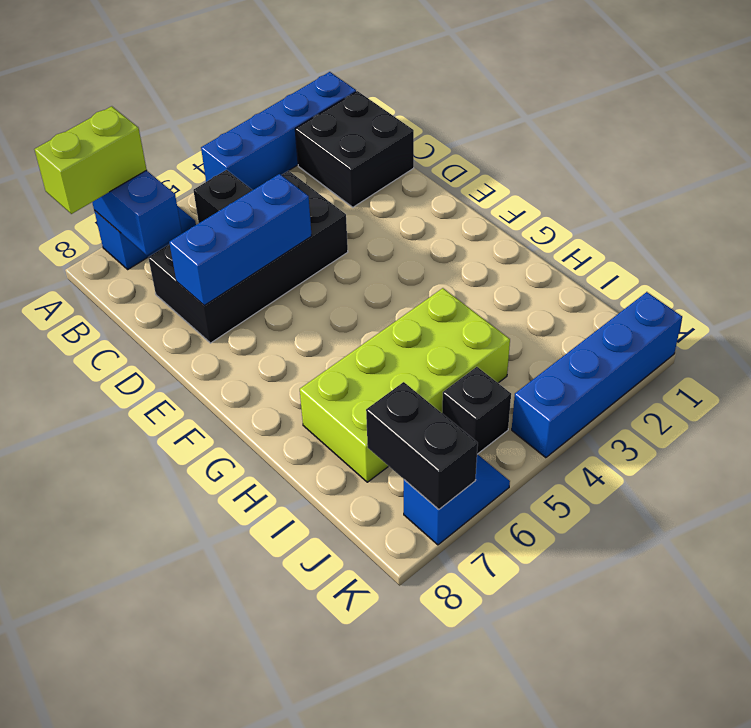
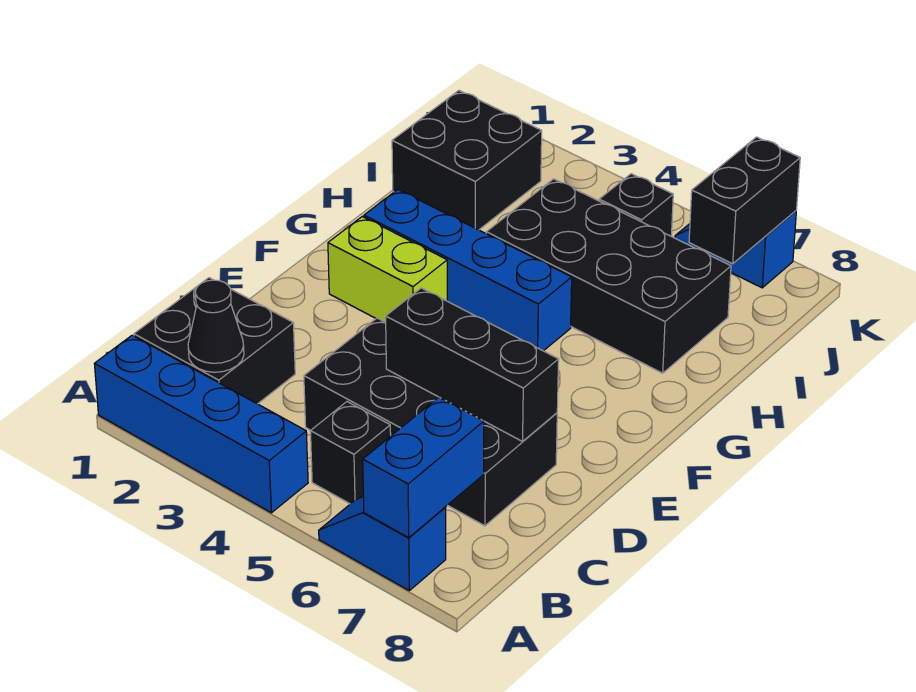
lime 1x2 brick [34,106,147,214] -> lime 1x2 brick moved to [328,217,447,322]
none -> black 1x1 cone [188,280,244,372]
blue 1x3 brick [169,174,312,306] -> black 1x3 brick [386,288,559,441]
lime 2x4 brick [300,288,510,482] -> black 2x4 brick [486,179,731,373]
none -> black 2x2 brick [392,91,542,230]
blue 1x4 brick [512,292,682,458] -> blue 1x4 brick moved to [364,190,572,351]

